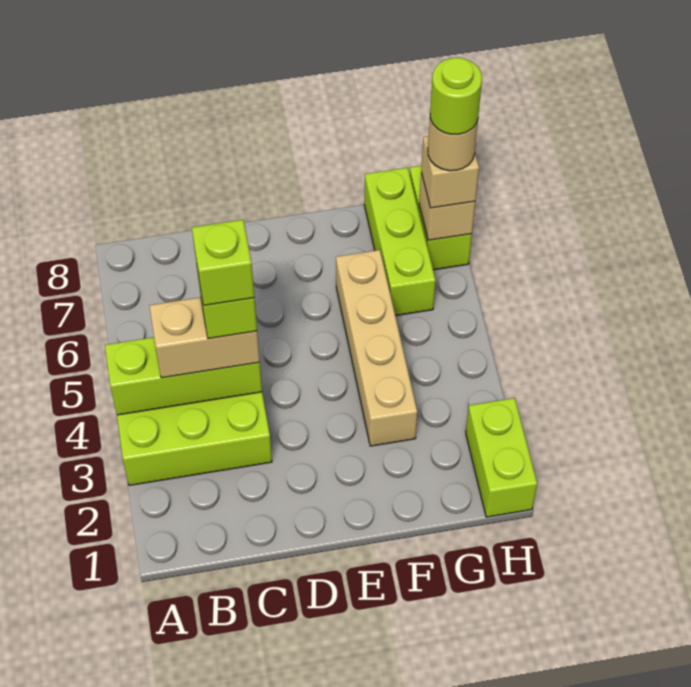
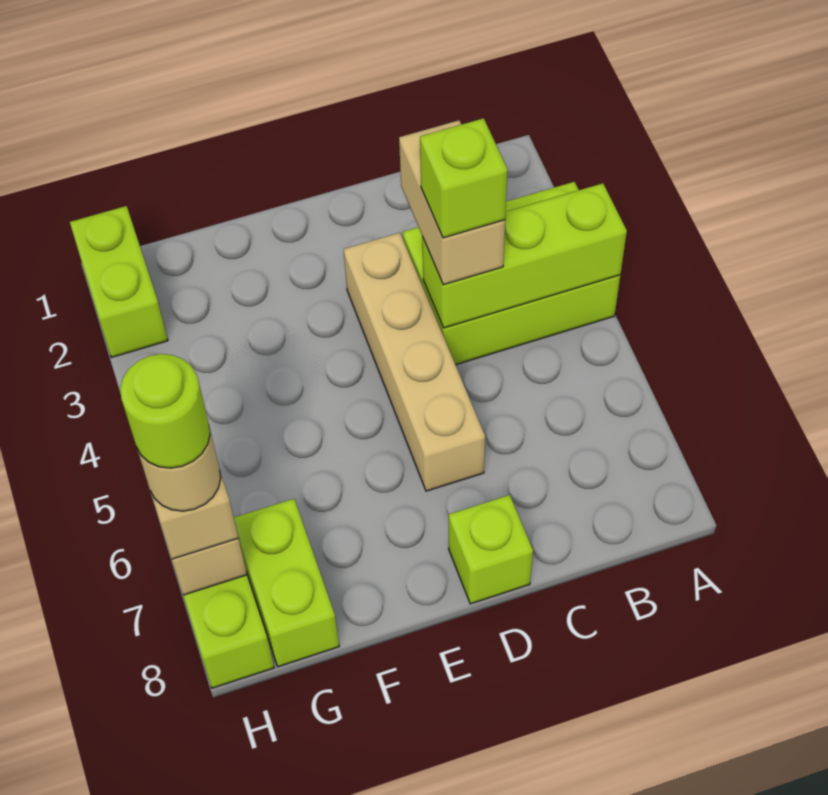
tan 1x2 brick [149,297,260,378] -> tan 1x2 brick turned to [399,120,505,285]
lime 1x1 brick [192,220,254,305] -> lime 1x1 brick moved to [449,495,533,604]
tan 1x4 brick [336,250,417,446] -> tan 1x4 brick moved to [344,233,485,491]
lime 1x3 brick [364,168,436,316] -> lime 1x2 brick [234,499,339,667]

